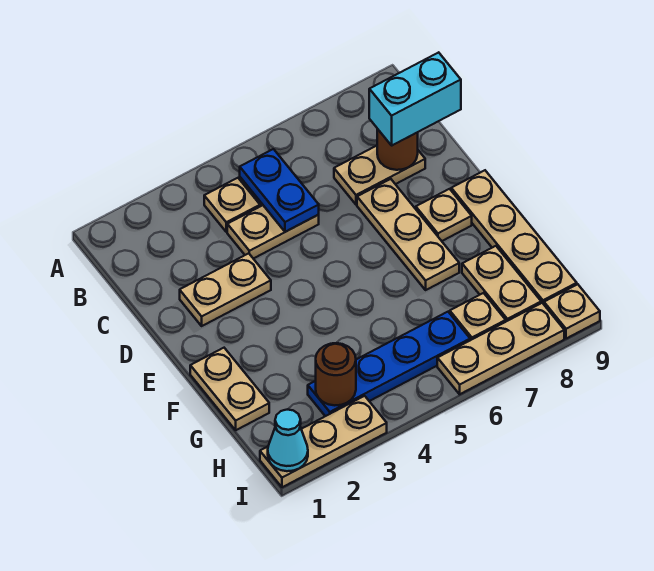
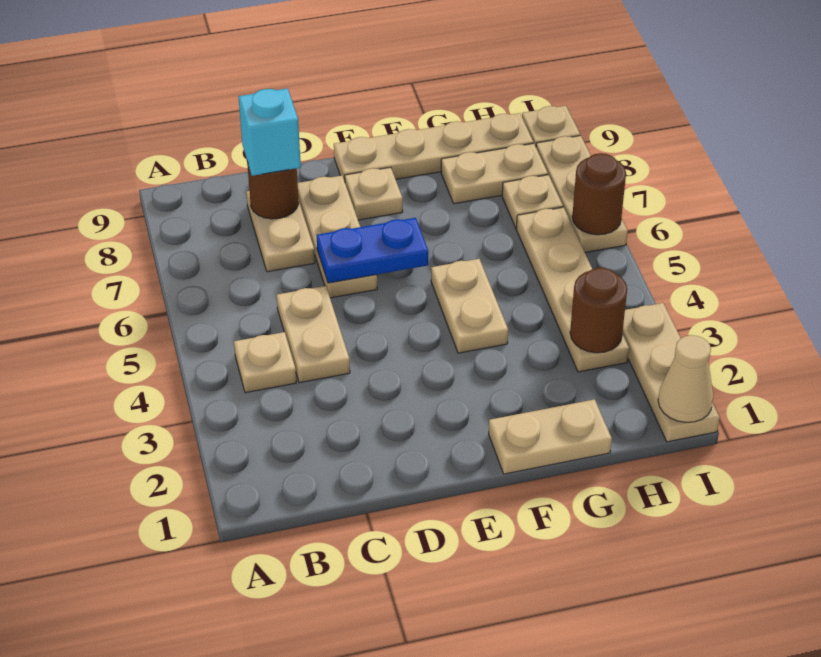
blue 1x2 plate [240,149,319,232] -> blue 1x2 plate moved to [317,218,428,283]
cyan 1x2 brick [369,52,461,145] -> cyan 1x1 brick [238,88,301,176]
tan 1x2 plate [180,253,271,326] -> tan 1x2 plate moved to [431,259,508,353]
tan 1x3 plate [357,179,459,290] -> tan 1x3 plate turned to [298,176,377,298]
blue 1x4 plate [308,312,470,416] -> tan 1x4 plate [516,207,629,372]
cyan 1x1 cone [268,410,308,471] -> tan 1x1 cone [658,335,713,422]
none -> brown 1x1 round brick [572,153,626,235]

